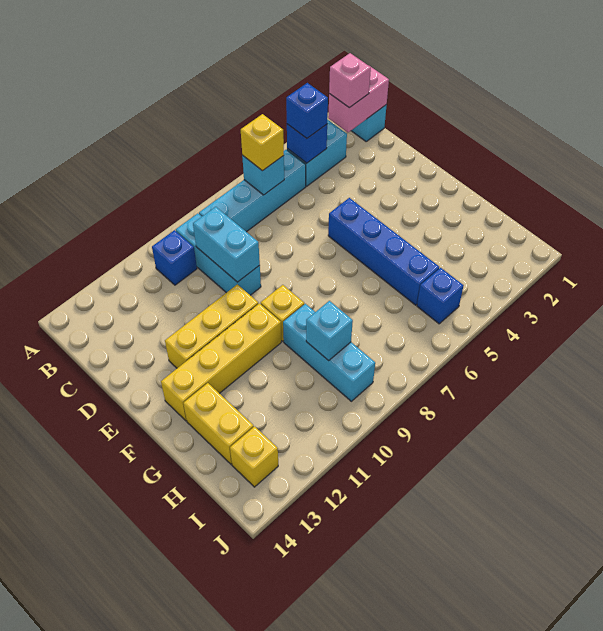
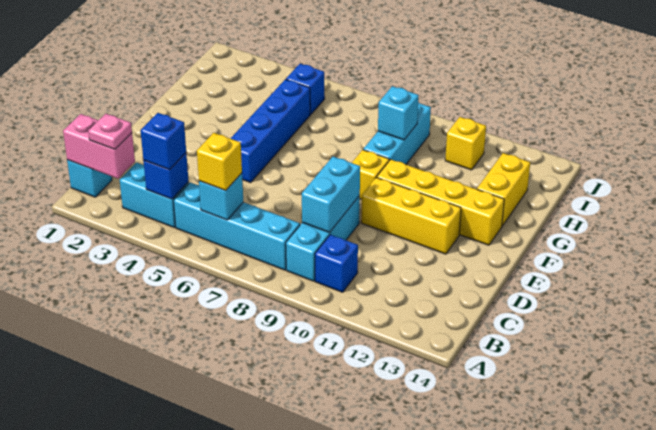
pink 1x1 brick [329,53,371,108] -> pink 1x1 plate [88,114,132,149]
yellow 1x1 brick [230,426,278,487] -> yellow 1x1 brick moved to [445,117,486,170]

